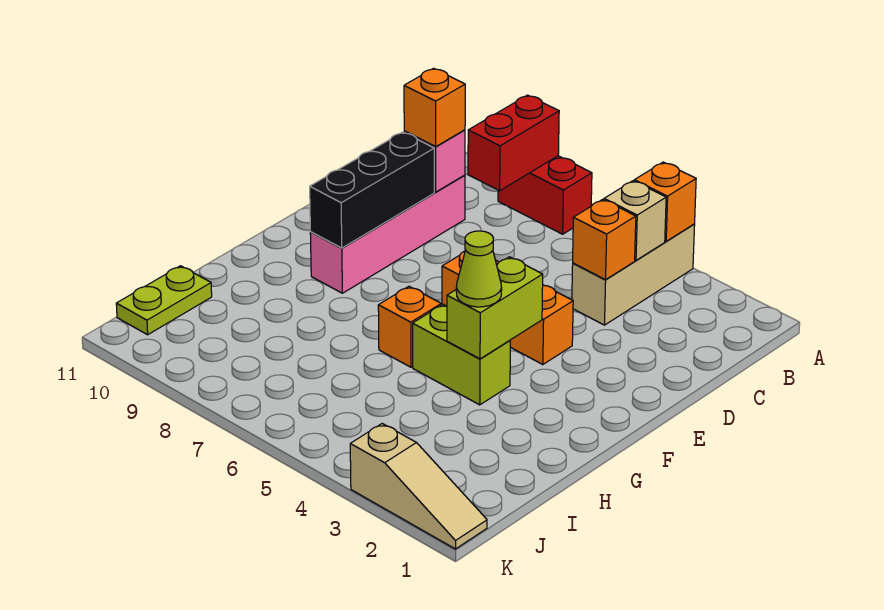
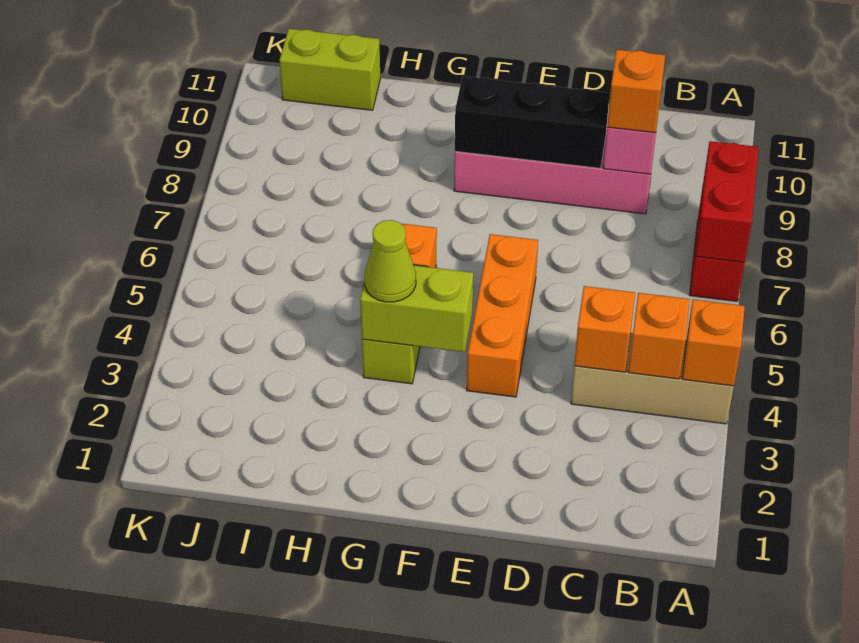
red 1x2 brick [468,95,559,191] -> red 1x2 brick turned to [695,141,758,262]
tan 1x1 brick [604,181,666,260] -> orange 1x1 brick [628,293,690,379]
lime 1x2 plate [116,266,212,335] -> lime 1x2 brick [279,29,380,110]
tan 1x3 slope [350,424,487,549] -> none

